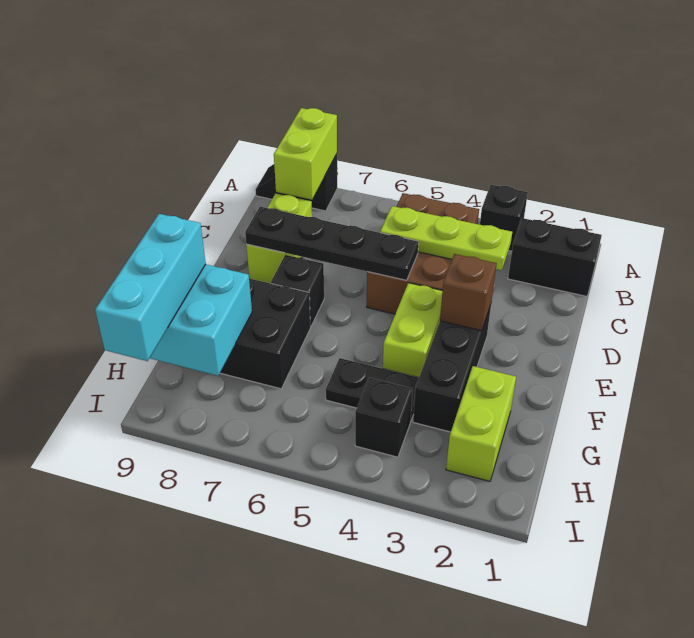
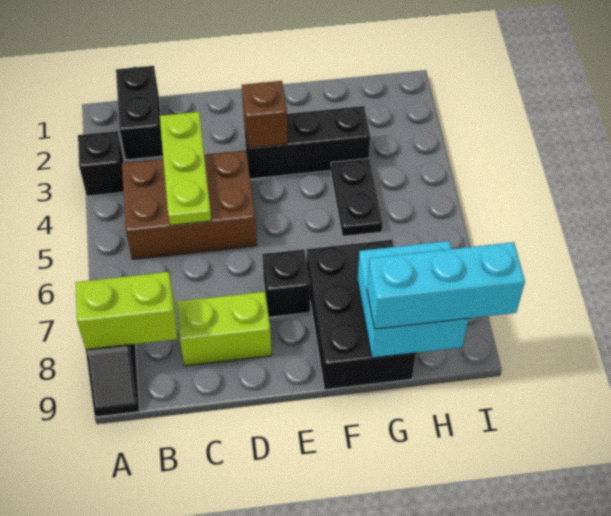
black 1x4 plate [245,207,419,280] -> none
lime 1x2 brick [383,283,443,377] -> none
lime 1x2 brick [446,366,516,481] -> none
black 1x1 brick [355,378,413,457] -> none

